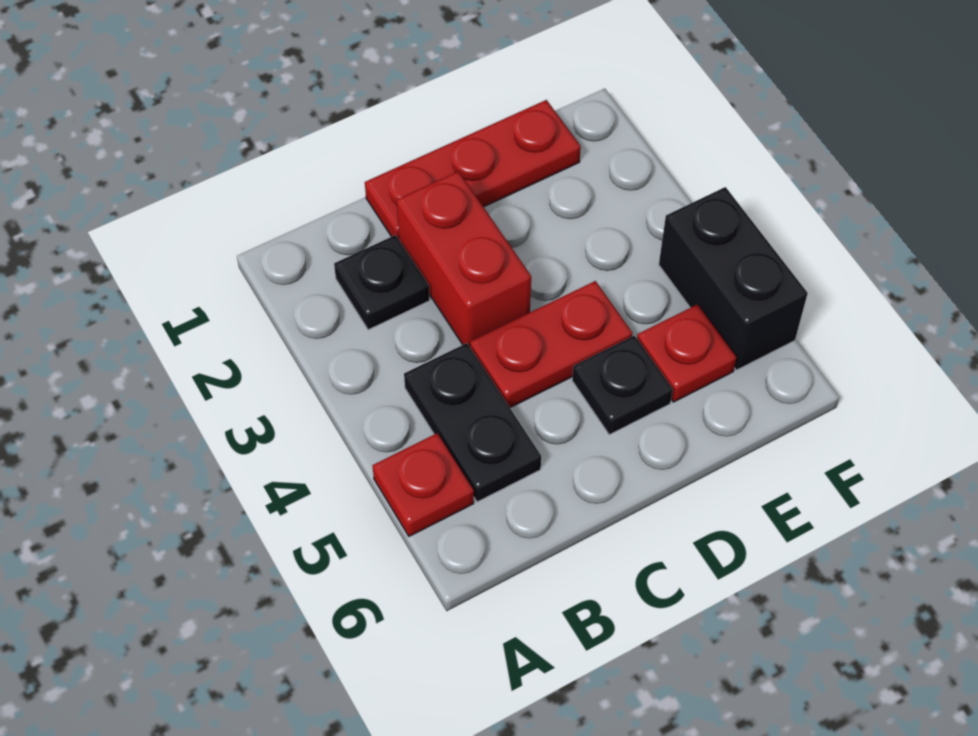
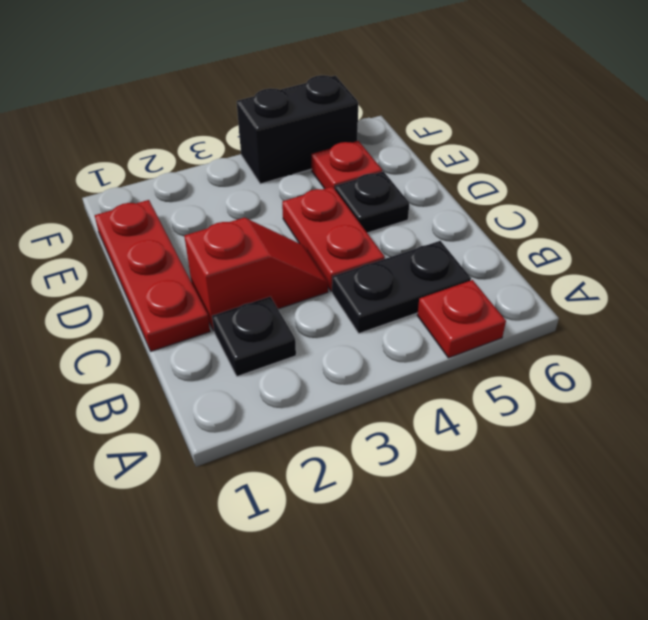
red 1x2 brick [397,171,531,347] -> red 1x2 slope [184,218,328,331]

